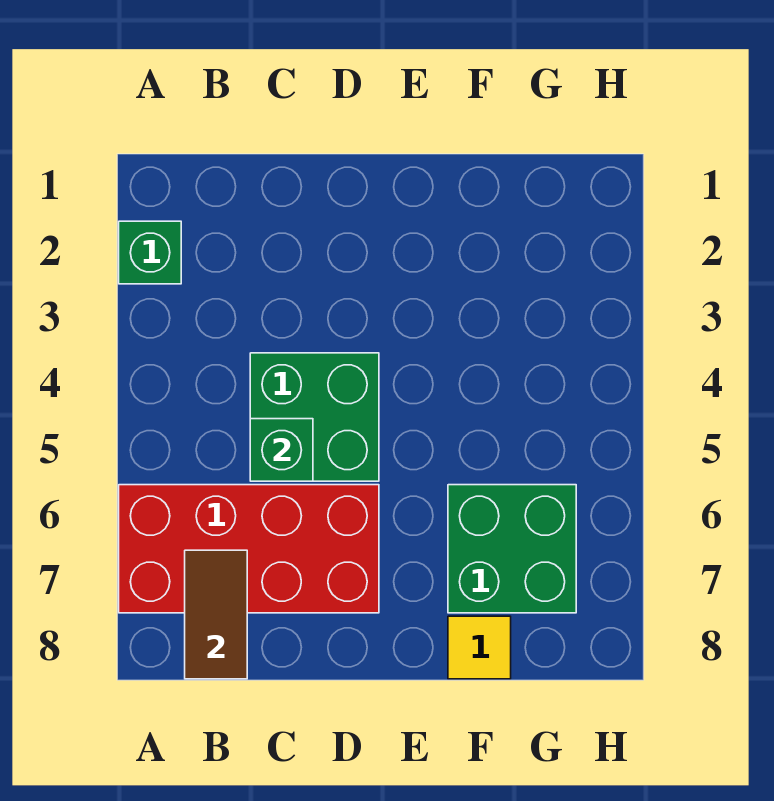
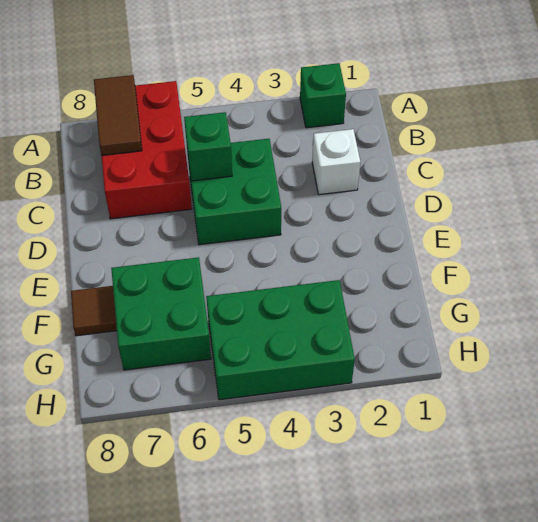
red 2x4 brick [119,485,379,613] -> red 2x3 brick [101,81,192,219]
brown 1x2 tile [185,550,247,679] -> brown 1x2 tile turned to [94,75,142,155]
none -> white 1x1 brick [312,129,360,195]
yellow 1x1 tile [448,616,511,679] -> brown 1x1 tile [71,286,117,336]
none -> green 2x3 brick [206,280,355,400]

